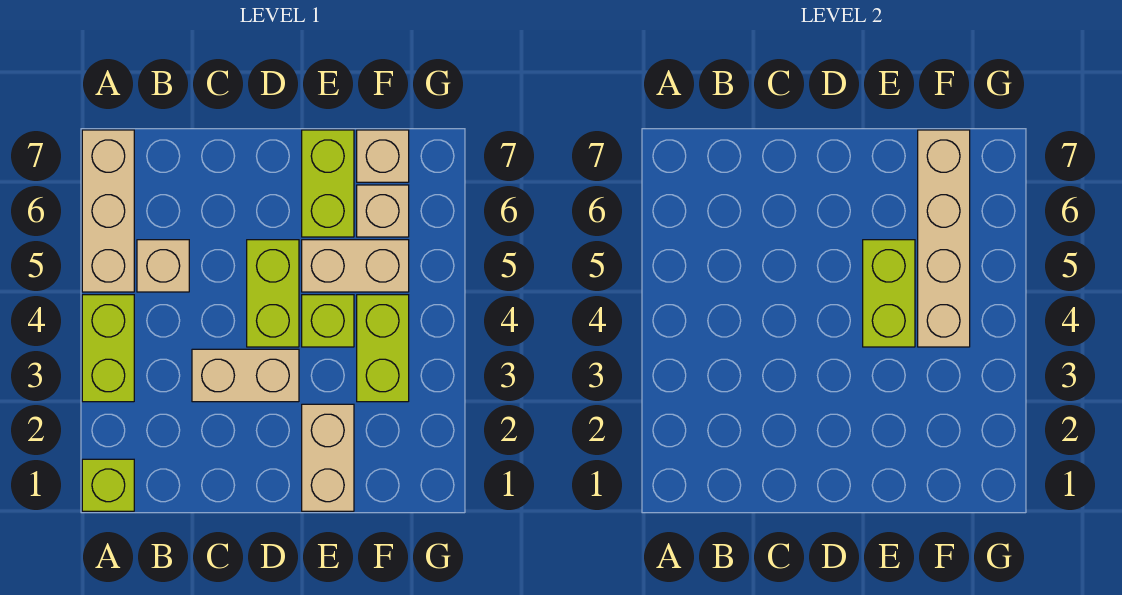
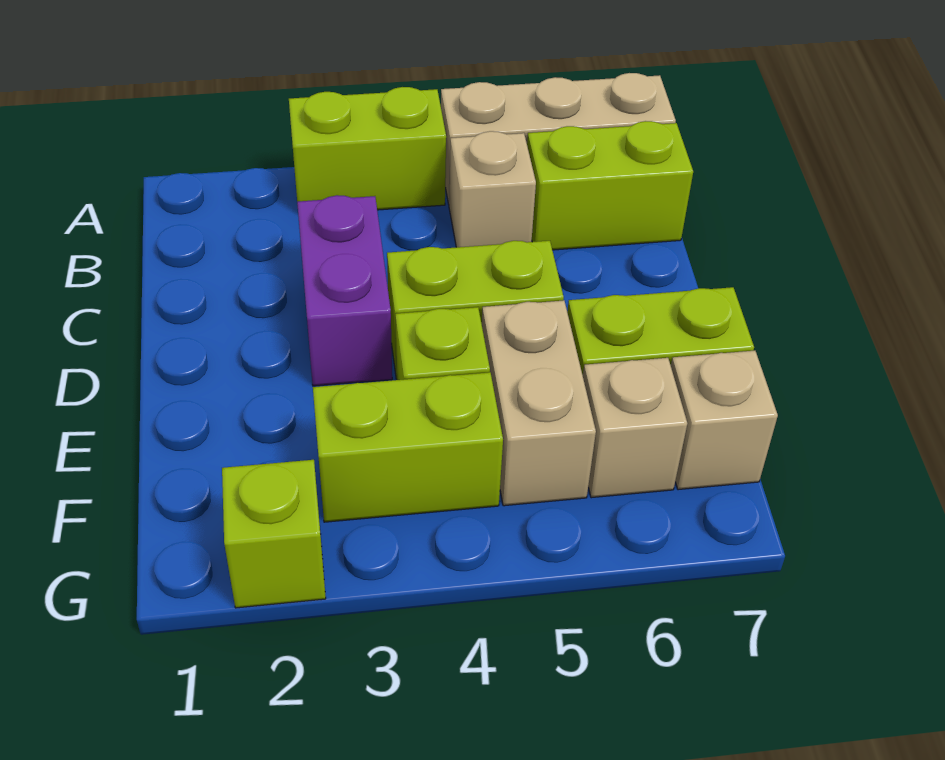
lime 1x1 brick [82,459,134,511] -> lime 1x1 brick moved to [222,460,326,608]
tan 1x2 brick [192,349,299,402] -> purple 1x2 brick [297,195,392,386]
tan 1x2 brick [302,404,354,511] -> none
lime 1x2 brick [863,240,915,347] -> lime 1x2 brick moved to [527,121,693,250]
tan 1x4 brick [918,130,970,347] -> none

